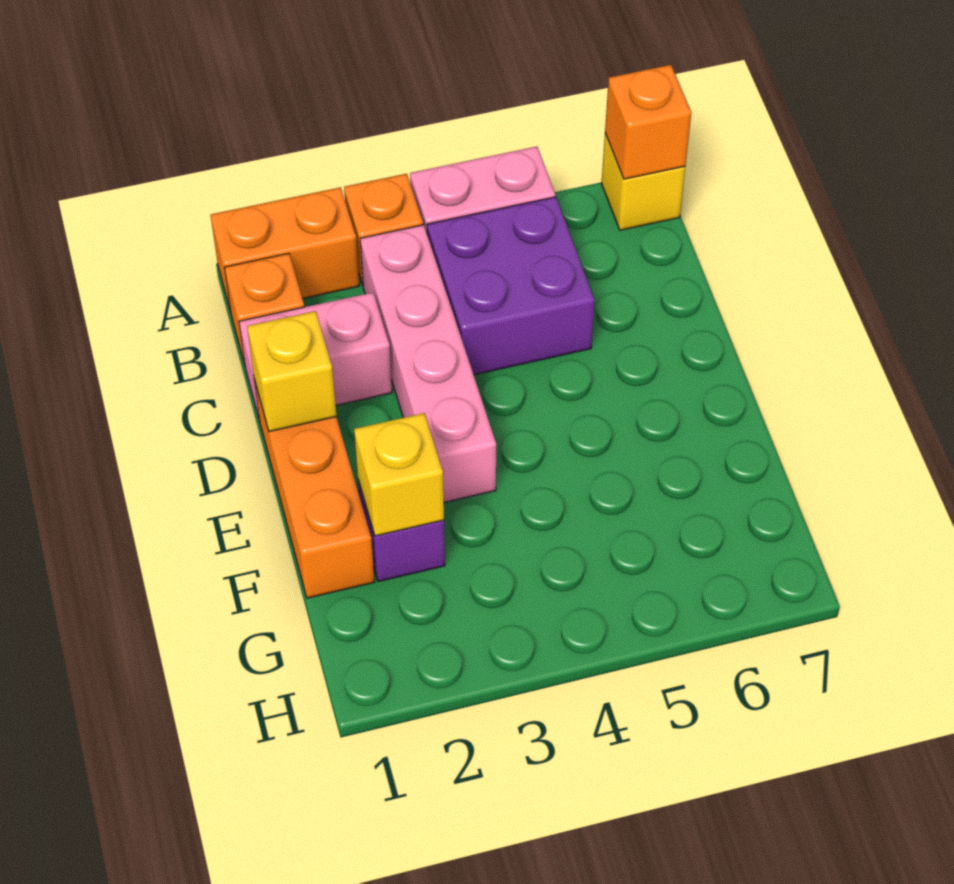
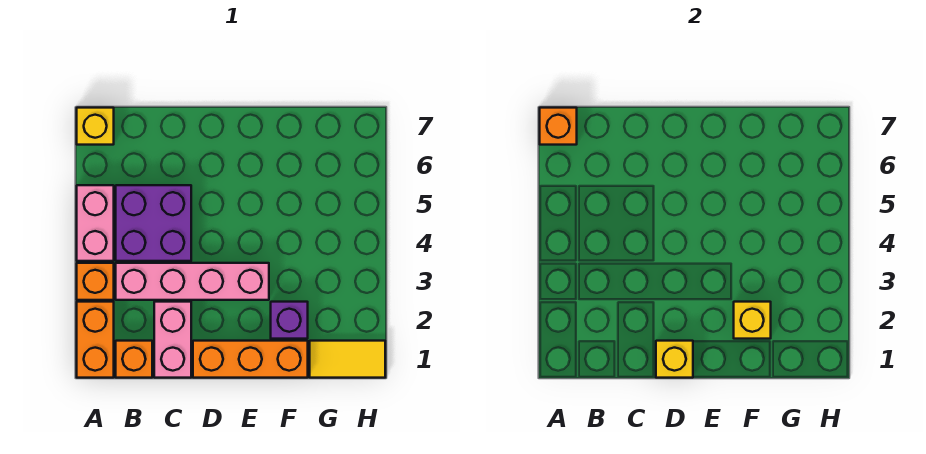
none -> yellow 1x2 tile [310,341,385,378]

